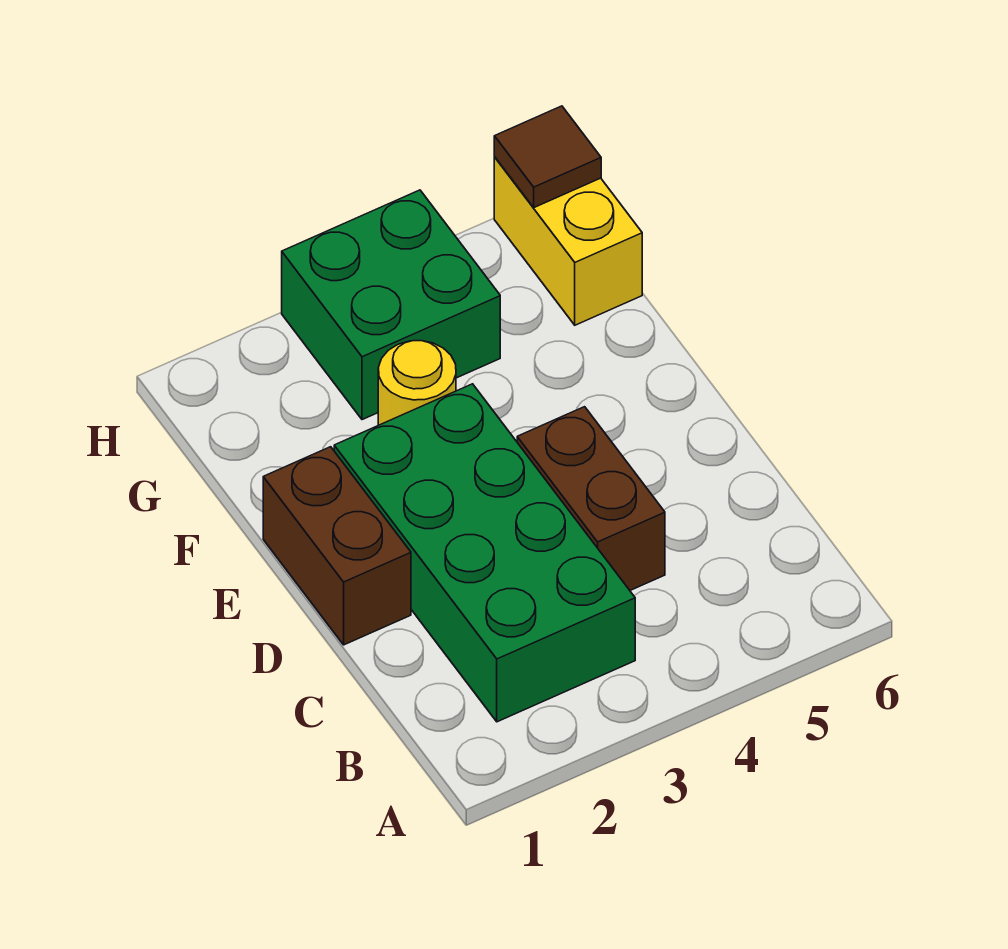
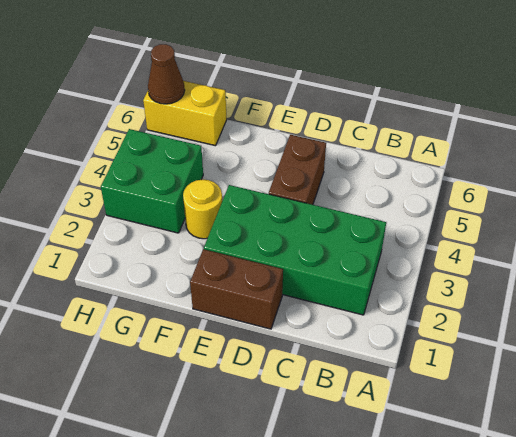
brown 1x2 brick [517,407,665,590] -> brown 1x2 brick turned to [269,135,326,205]
brown 1x1 tile [494,106,601,207] -> brown 1x1 cone [148,44,185,104]

